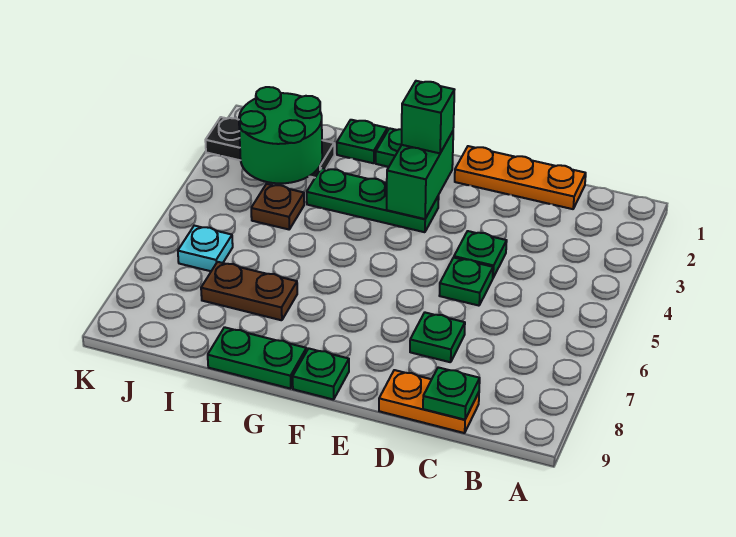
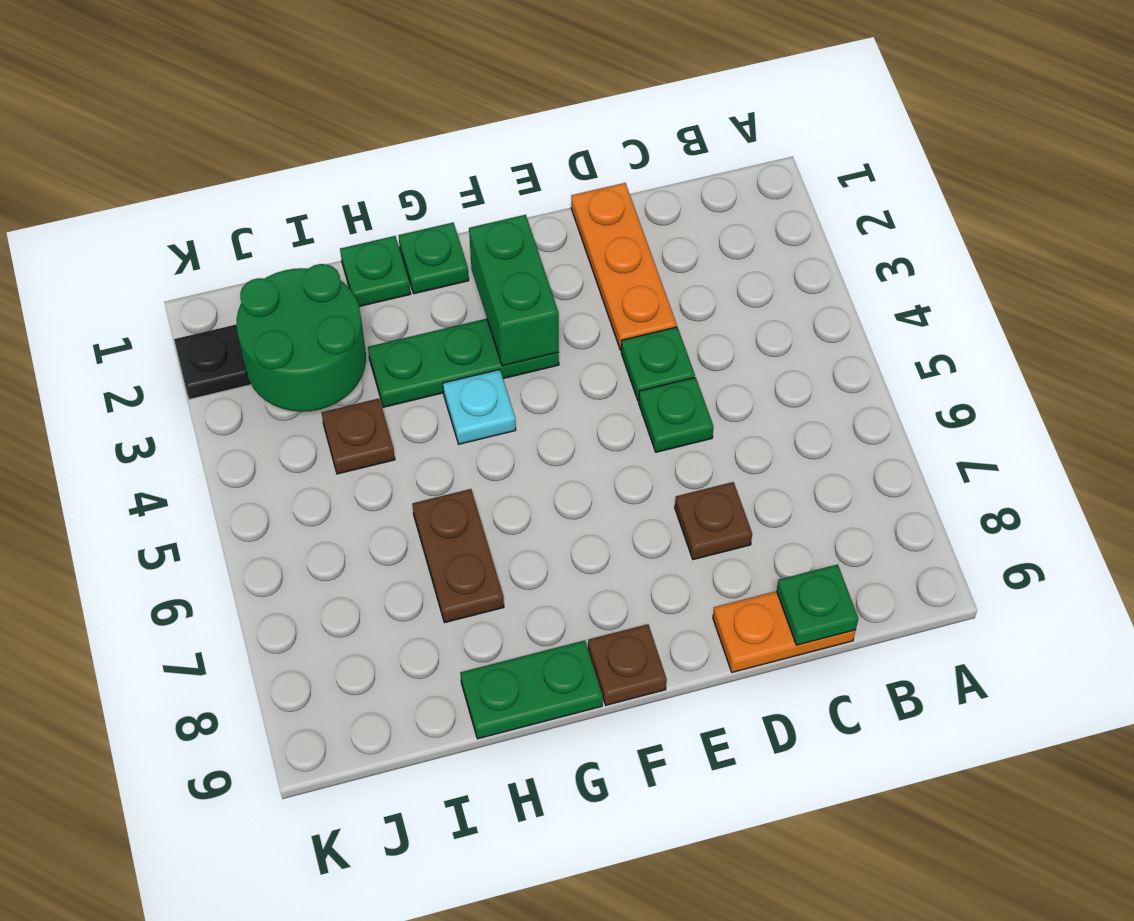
orange 1x3 plate [455,146,586,209] -> orange 1x3 plate turned to [571,183,677,350]
green 1x1 plate [410,313,465,362] -> brown 1x1 plate [675,482,752,560]
green 1x1 brick [402,81,454,153] -> none
green 1x1 plate [293,348,349,400] -> brown 1x1 plate [588,624,667,705]
brown 1x2 plate [201,262,297,320] -> brown 1x2 plate turned to [413,489,504,623]
cyan 1x1 plate [178,226,233,271] -> cyan 1x1 plate moved to [443,369,516,444]

